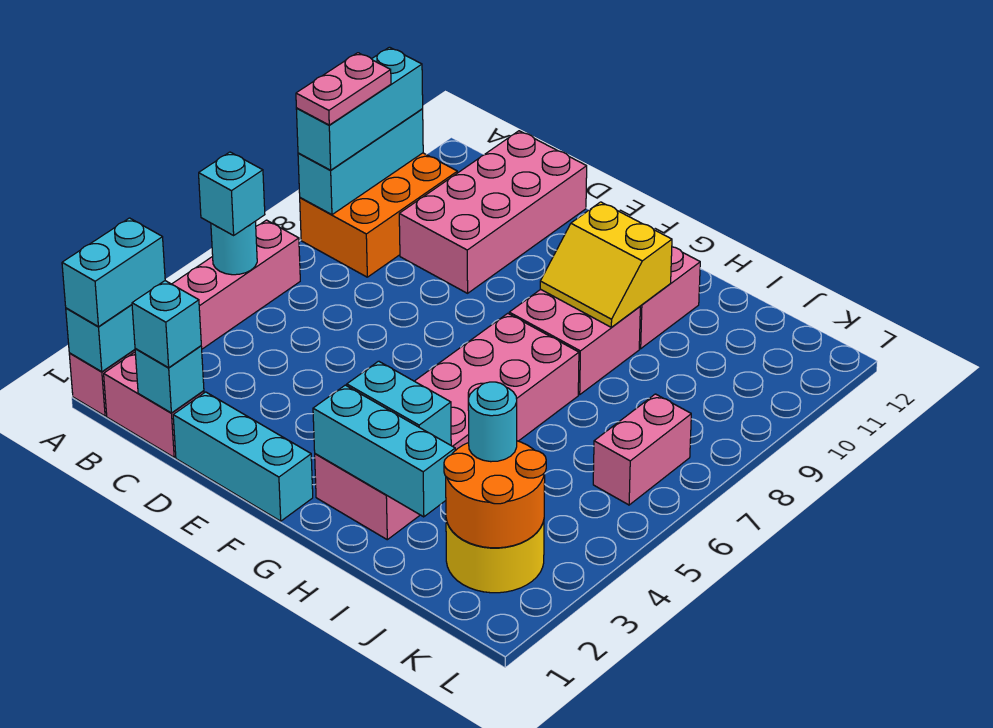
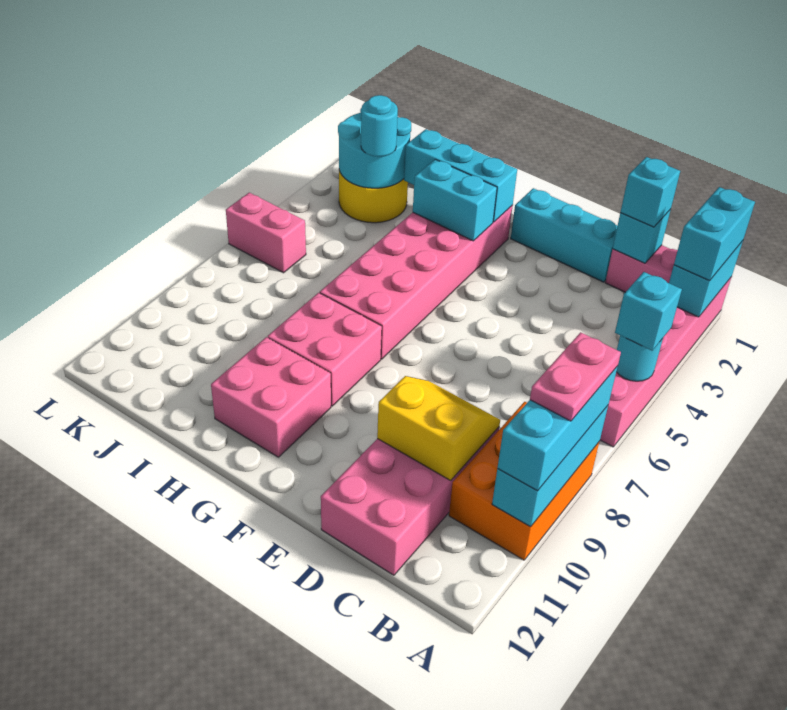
yellow 2x2 slope [540,202,672,327] -> yellow 2x2 slope moved to [377,376,500,480]
orange 2x2 round brick [444,441,546,548] -> cyan 2x2 round brick [338,109,411,188]
pink 1x2 brick [593,394,691,505] -> pink 1x2 brick turned to [226,193,306,273]

